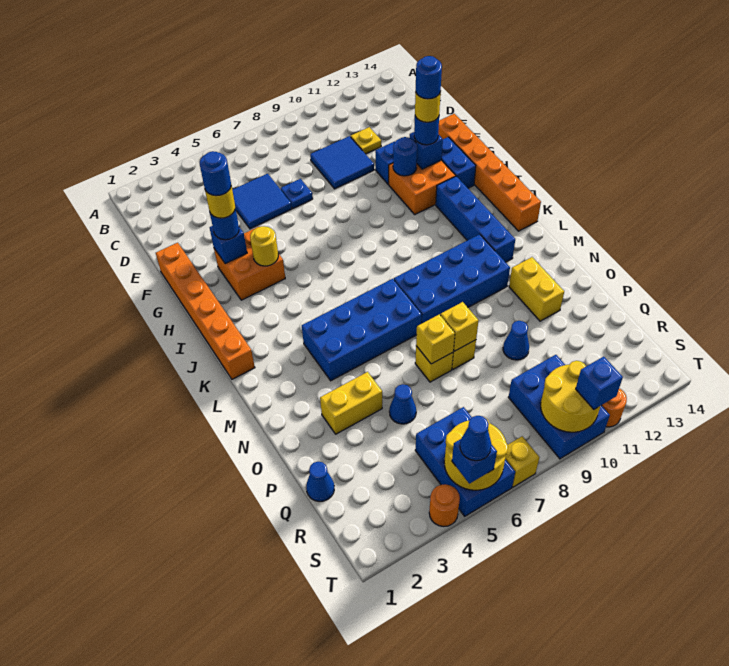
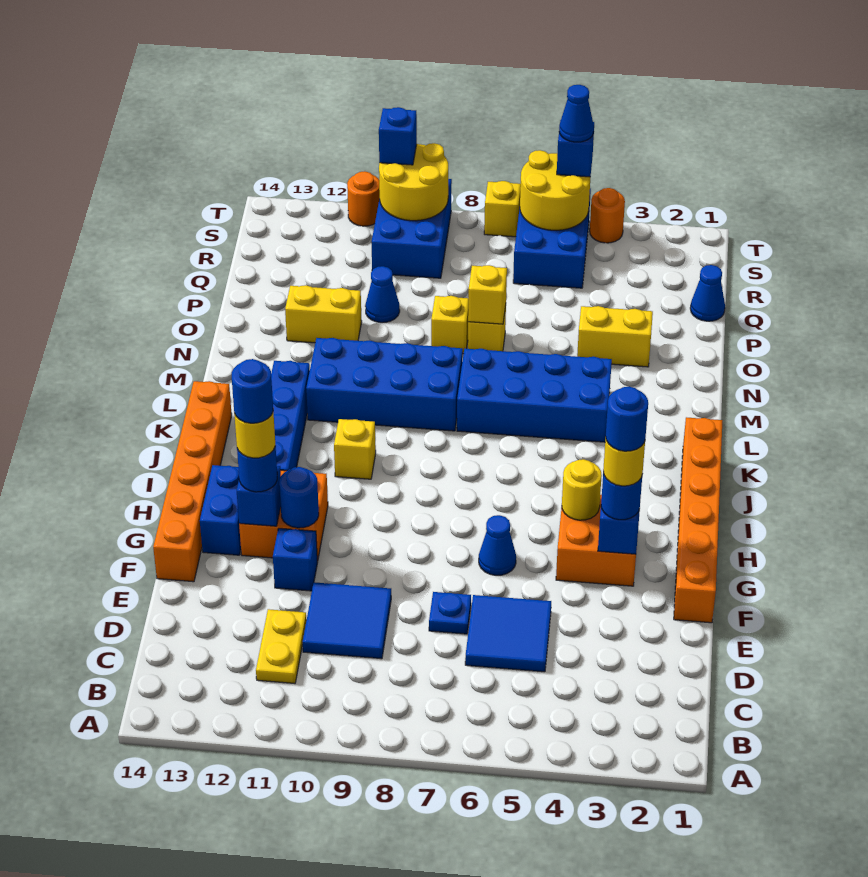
yellow 1x1 plate [351,127,381,154] -> yellow 1x2 plate [256,609,306,683]
yellow 1x2 brick [509,257,564,321] -> yellow 1x2 brick turned to [285,285,362,343]
yellow 1x1 brick [441,302,478,351] -> yellow 1x1 brick moved to [334,419,376,479]
blue 1x1 cone [389,384,416,424] -> blue 1x1 cone moved to [479,515,516,575]

